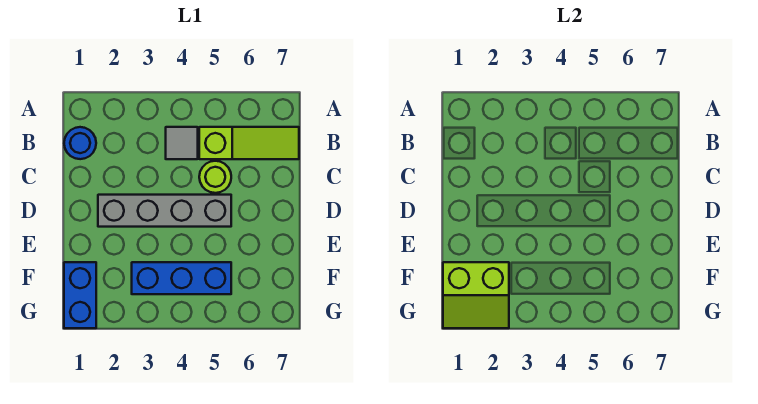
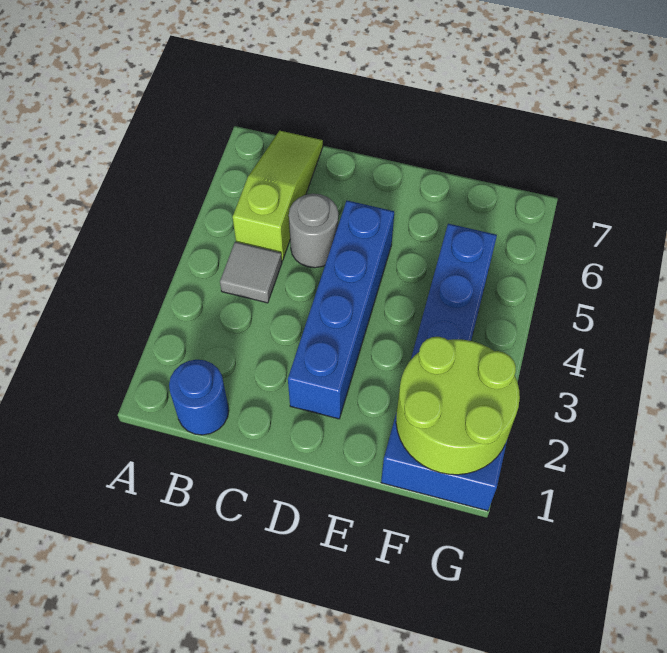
lime 1x1 round brick [199,161,231,193] -> grey 1x1 round brick [289,194,338,268]
grey 1x4 brick [98,195,231,227] -> blue 1x4 brick [288,201,394,419]
lime 2x2 slope [443,262,509,328] -> lime 2x2 round brick [396,337,520,475]

